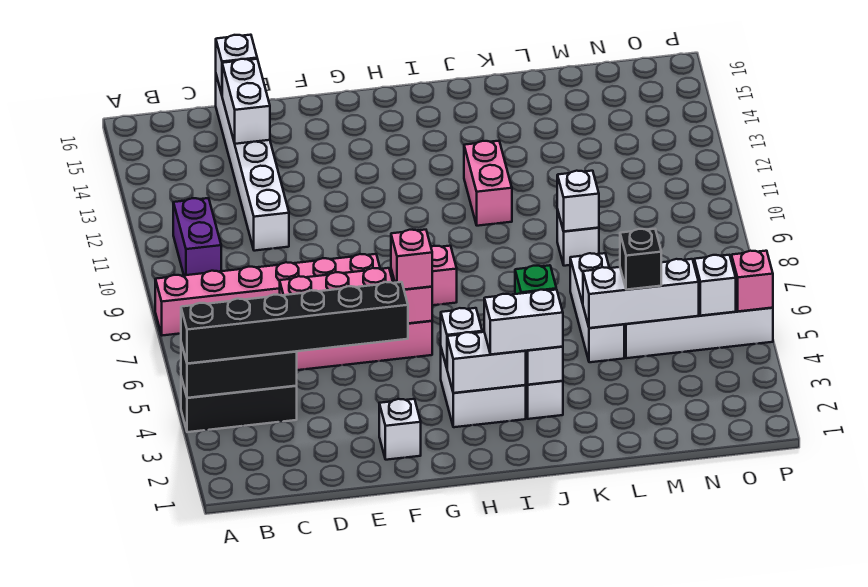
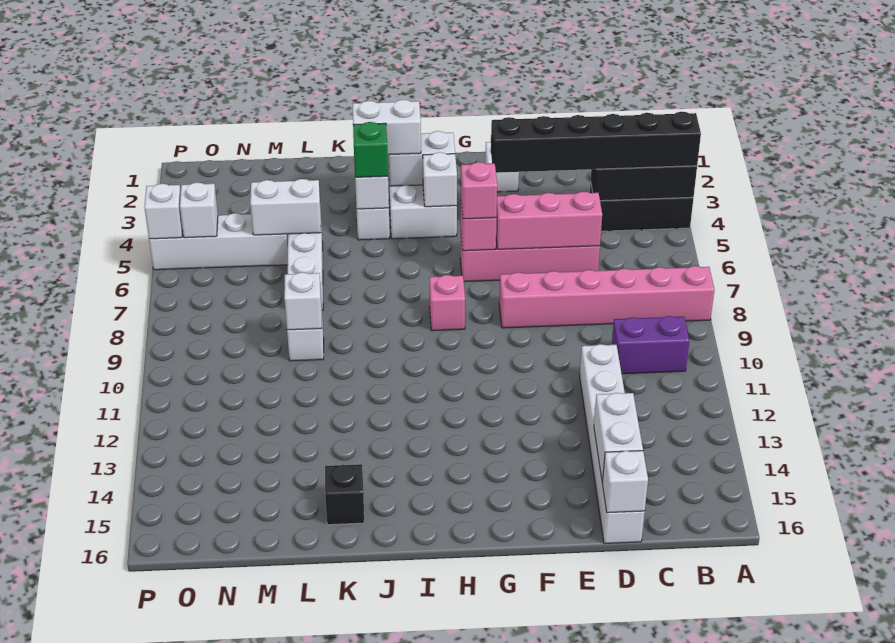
purple 1x2 brick [173,198,221,275] -> purple 1x2 brick turned to [612,316,689,374]
pink 1x2 brick [464,141,512,226] -> none
white 1x3 brick [583,259,699,328] -> white 1x2 brick [250,179,321,235]
black 1x1 brick [620,229,661,290] -> black 1x1 brick moved to [325,464,364,525]
pink 1x1 brick [731,251,773,311] -> white 1x1 brick [144,184,183,239]

